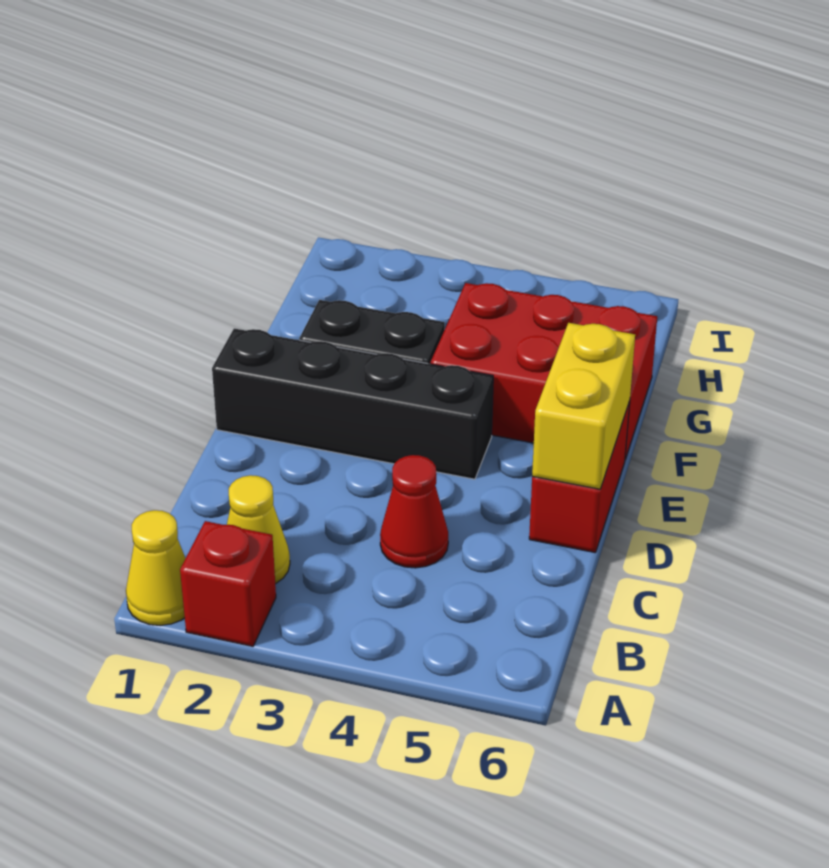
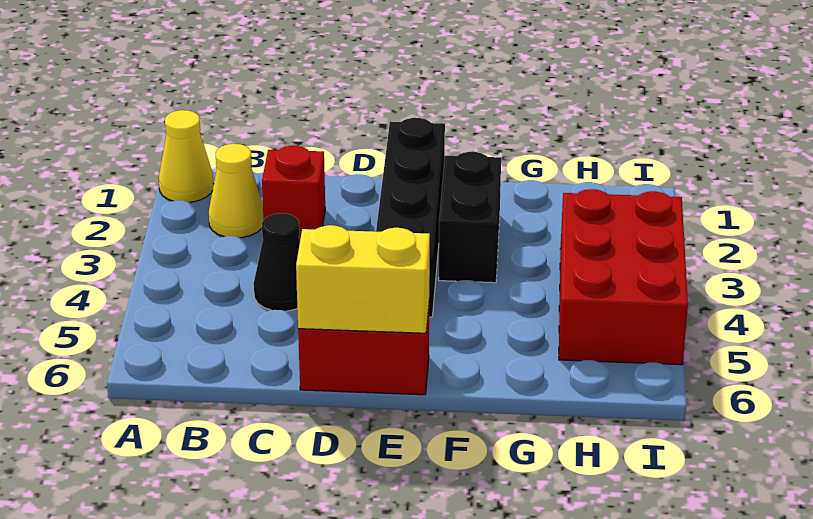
red 1x1 brick [180,521,276,646] -> red 1x1 brick moved to [262,146,325,240]
red 1x1 cone [380,455,448,568] -> black 1x1 cone [254,213,300,311]
red 2x3 brick [431,283,657,459] -> red 2x3 brick moved to [559,189,688,365]

